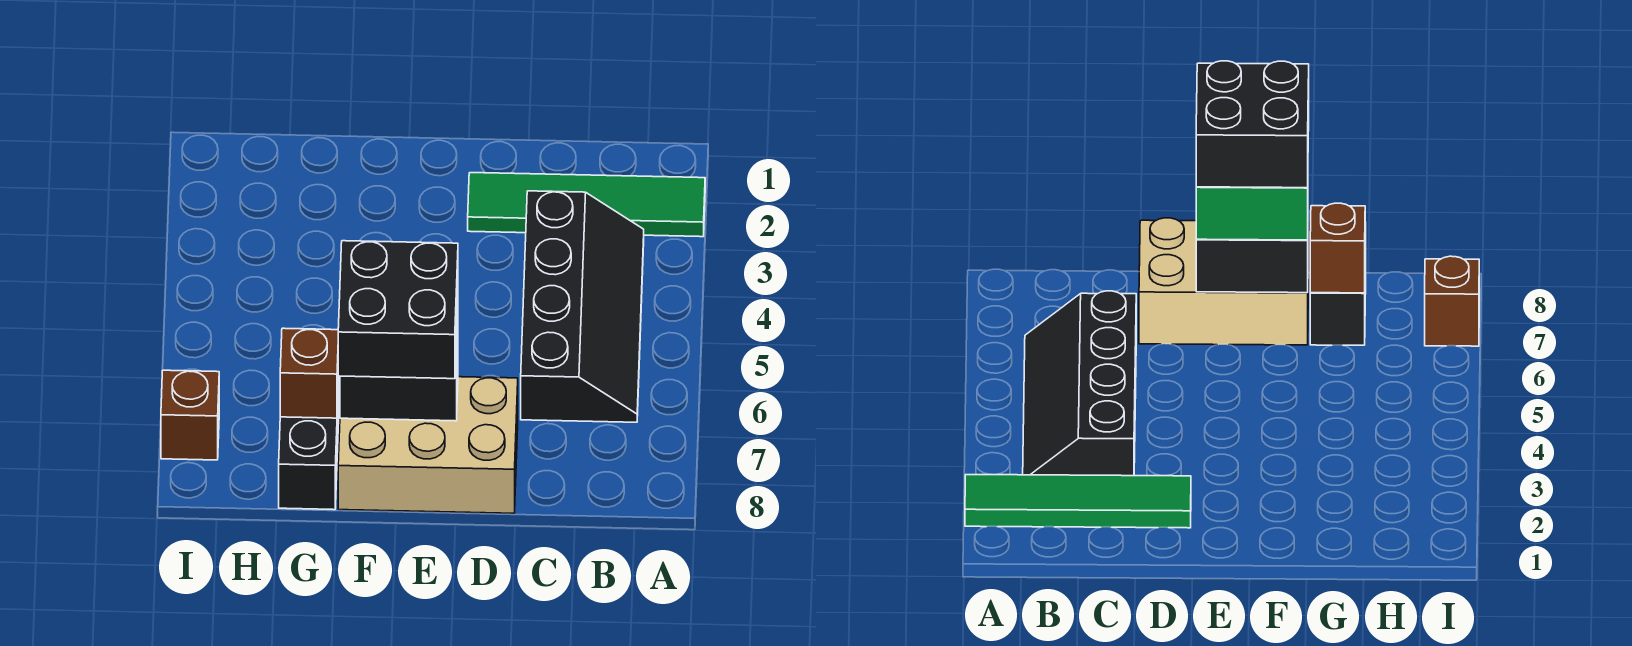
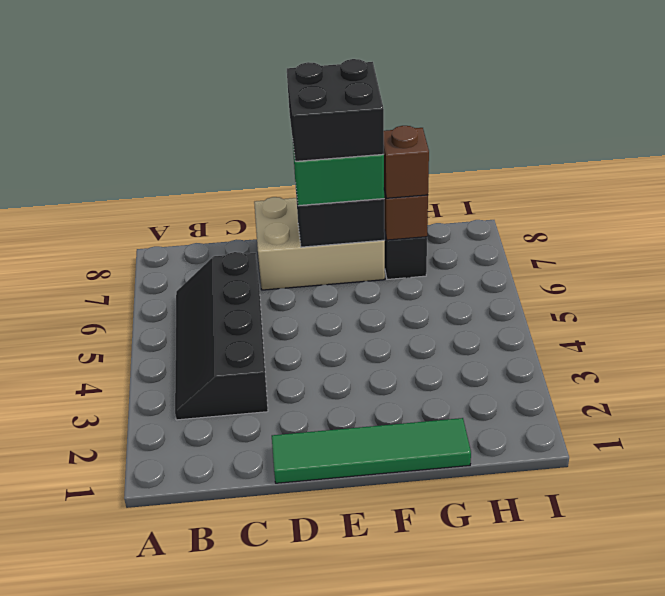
green 1x4 tile [468,173,705,237] -> green 1x4 tile moved to [272,418,471,483]
brown 1x1 brick [161,370,219,460] -> brown 1x1 brick moved to [384,126,429,198]

